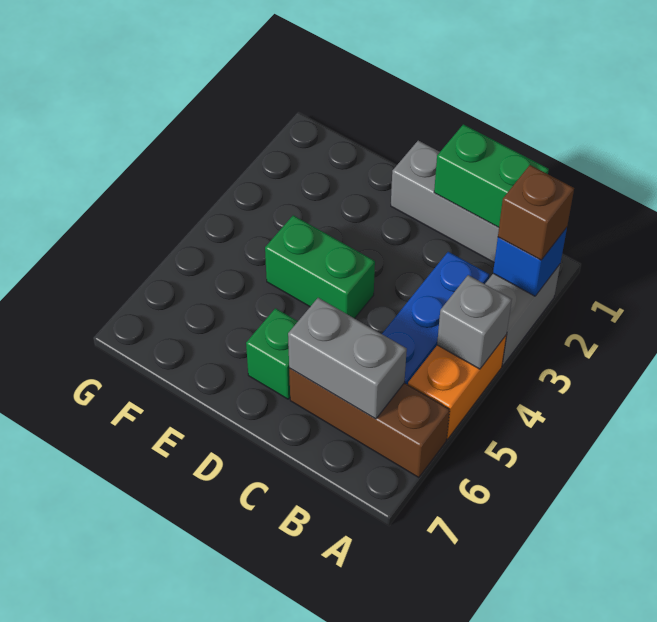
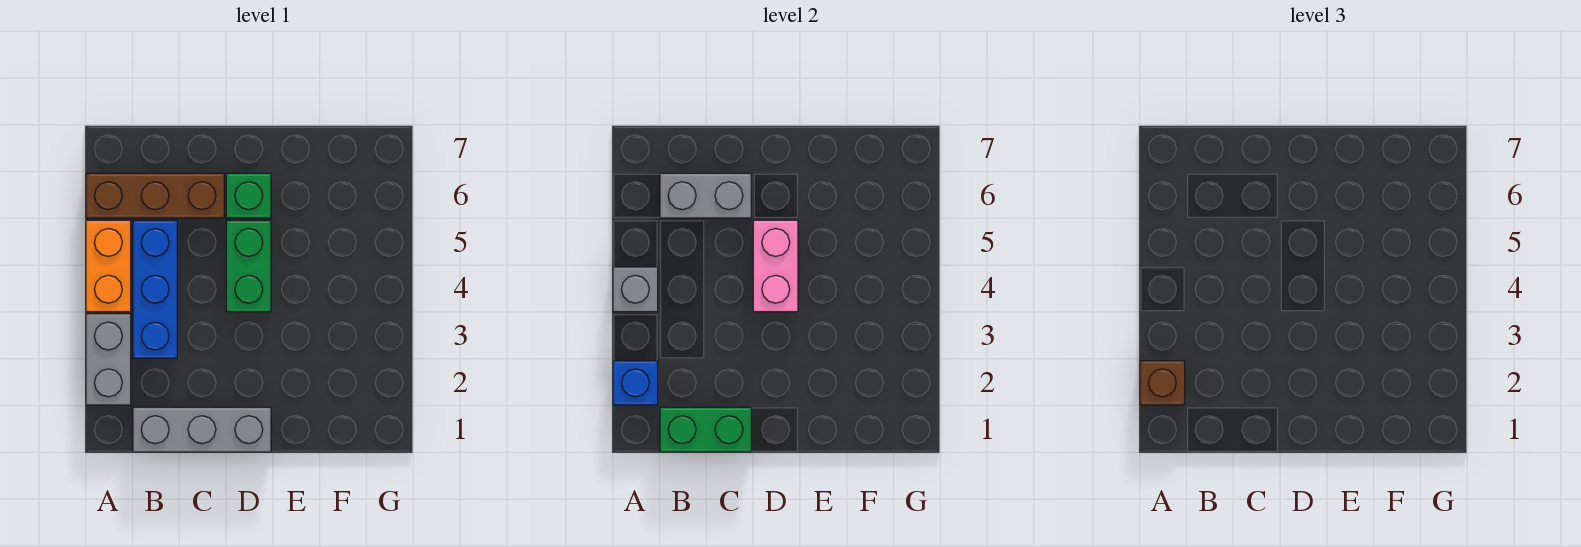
green 1x2 brick [265,215,375,318] -> green 1x2 brick turned to [226,220,271,312]
none -> pink 1x2 brick [753,220,798,312]

